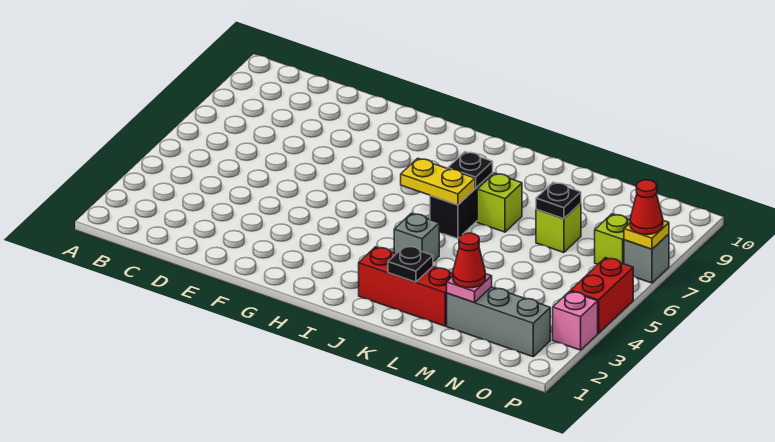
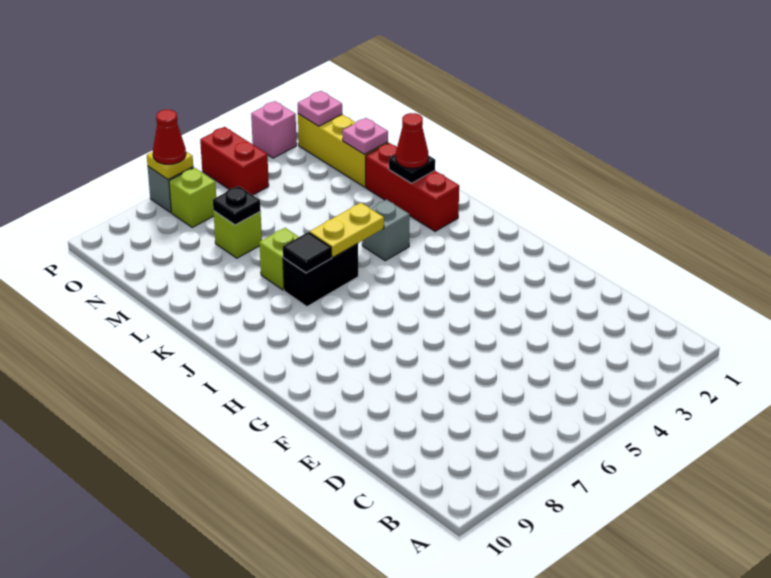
yellow 1x2 plate [401,158,475,205] -> yellow 1x2 plate turned to [310,203,384,257]
black 1x1 plate [448,152,493,188] -> black 1x1 tile [283,232,332,273]
grey 1x3 brick [447,287,550,357] -> yellow 1x3 brick [298,114,388,187]
red 1x1 cone [453,233,485,288] -> red 1x1 cone moved to [396,113,428,168]
none -> pink 1x1 plate [298,91,342,126]
red 1x2 brick [571,258,633,333] -> red 1x2 brick turned to [200,127,269,195]

